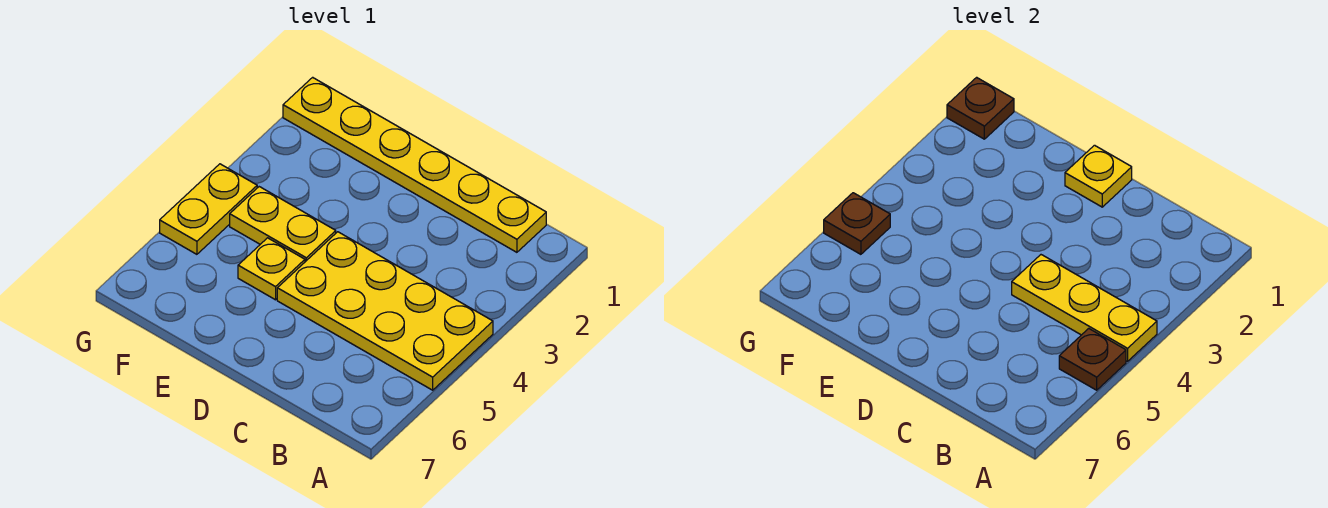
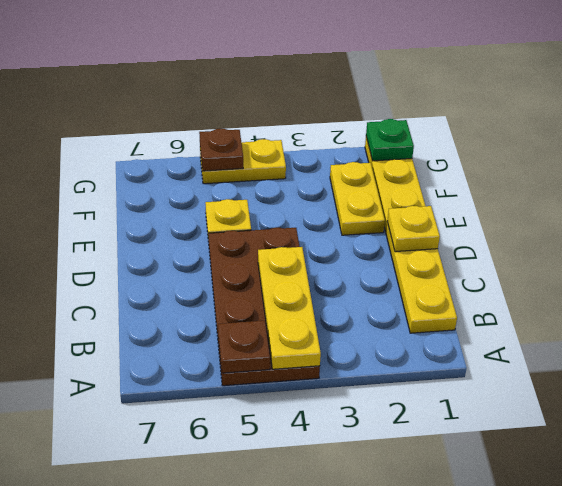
yellow 2x4 plate [277,232,493,390] -> brown 2x4 plate [208,228,320,386]
yellow 1x2 plate [230,187,336,262] -> yellow 1x2 plate moved to [330,162,385,235]
brown 1x1 plate [947,77,1014,139] -> green 1x1 plate [366,119,414,161]

